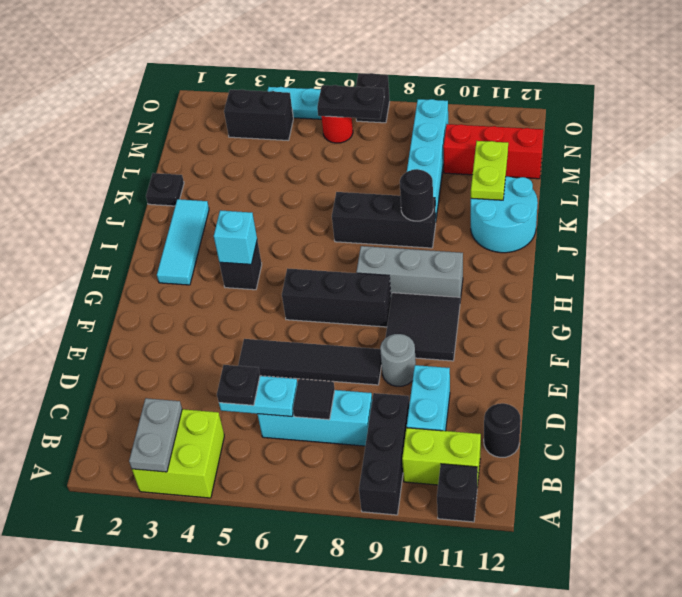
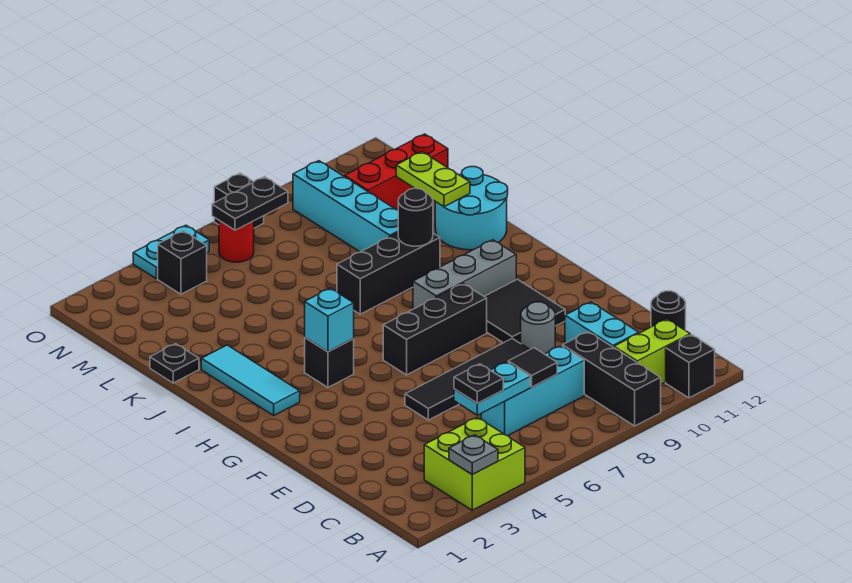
grey 1x2 plate [129,398,182,472] -> grey 1x1 plate [449,435,498,474]
black 1x2 brick [224,89,293,141] -> black 1x1 brick [158,231,207,294]

